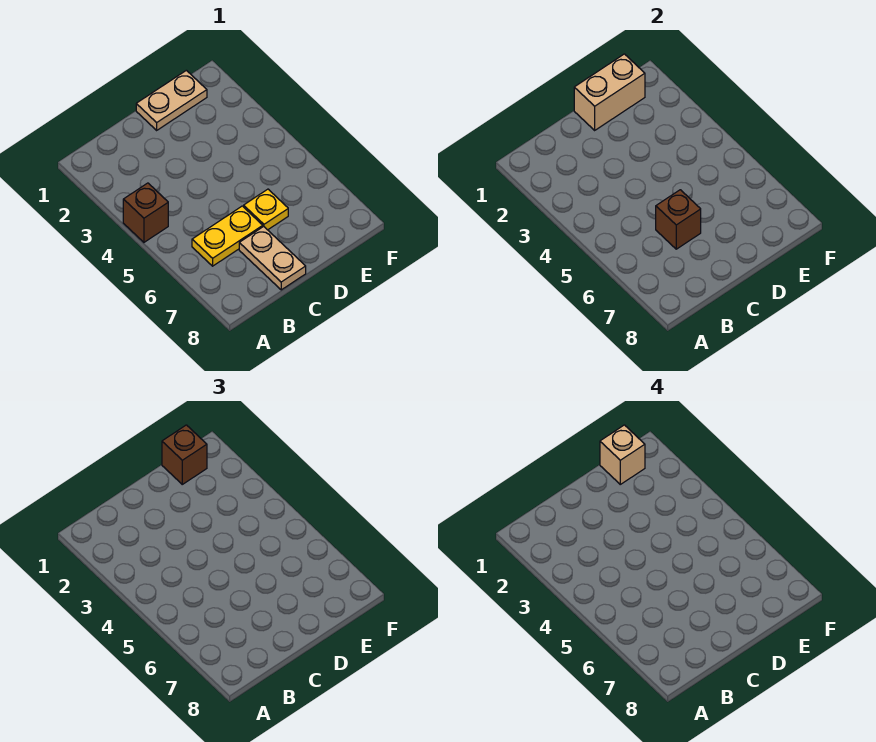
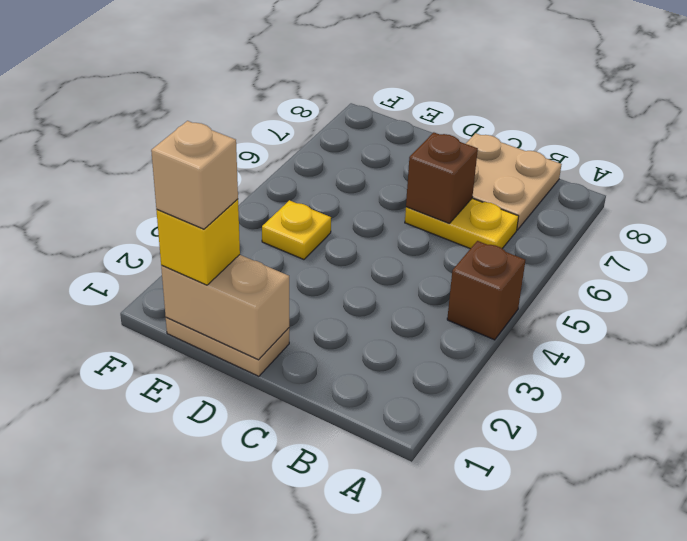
tan 1x2 plate [239,226,306,290] -> tan 2x2 plate [466,133,562,230]
yellow 1x1 plate [244,189,288,230] -> yellow 1x1 plate moved to [262,200,331,260]
brown 1x1 brick [162,425,207,484] -> yellow 1x1 brick [156,199,240,285]

